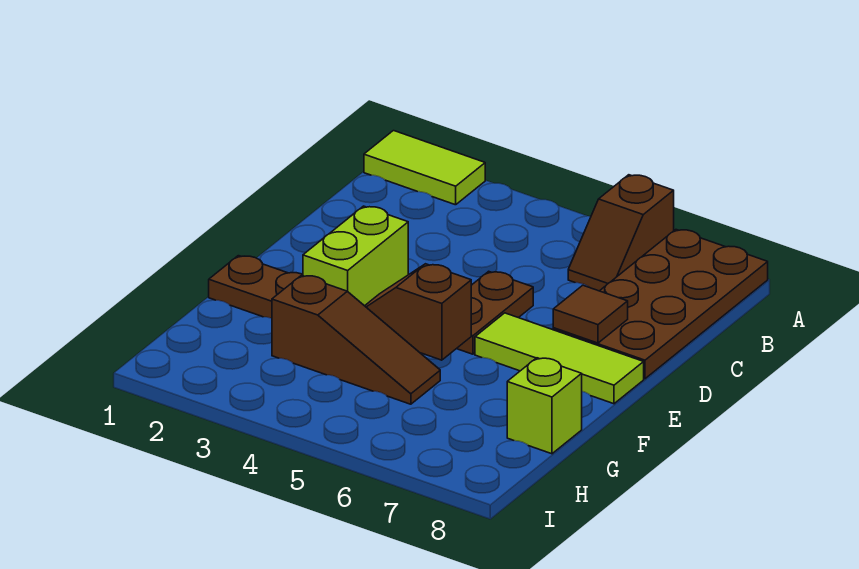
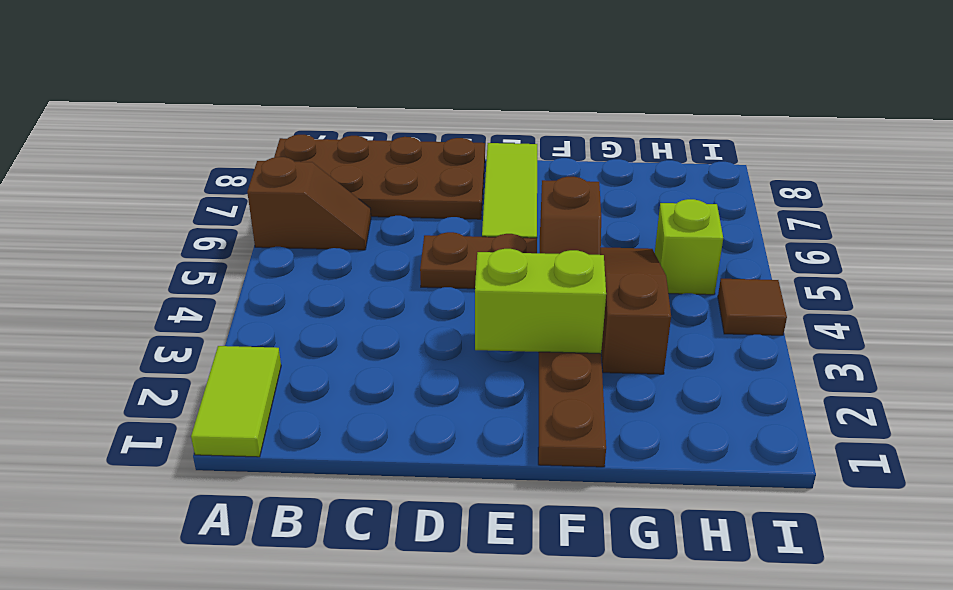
brown 1x1 tile [553,285,628,343] -> brown 1x1 tile moved to [718,279,787,335]
lime 1x1 brick [507,358,582,454] -> lime 1x1 brick moved to [655,199,723,295]

